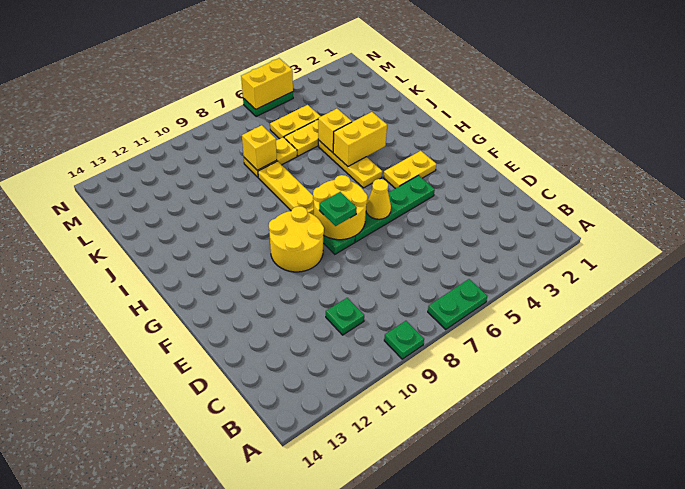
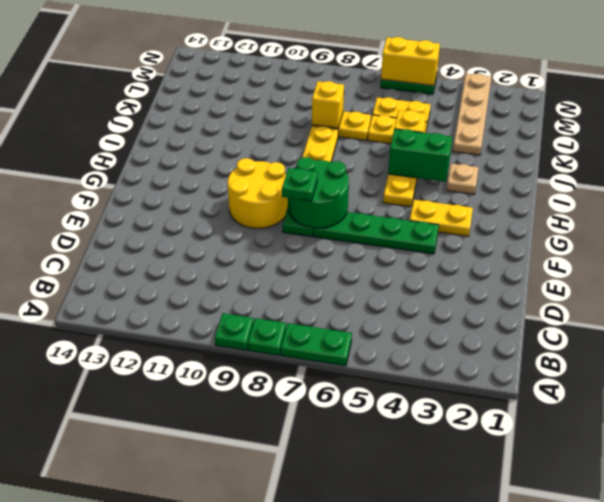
green 1x1 plate [326,298,364,335] -> green 1x1 plate moved to [248,318,286,355]
yellow 1x1 cone [366,179,391,219] -> none
yellow 2x2 round brick [313,175,367,240] -> green 2x2 round brick [288,157,349,228]
none -> tan 1x1 plate [447,164,479,194]
yellow 1x2 brick [333,112,387,166] -> green 1x2 brick [388,129,452,182]
none -> tan 1x4 plate [453,73,491,155]

